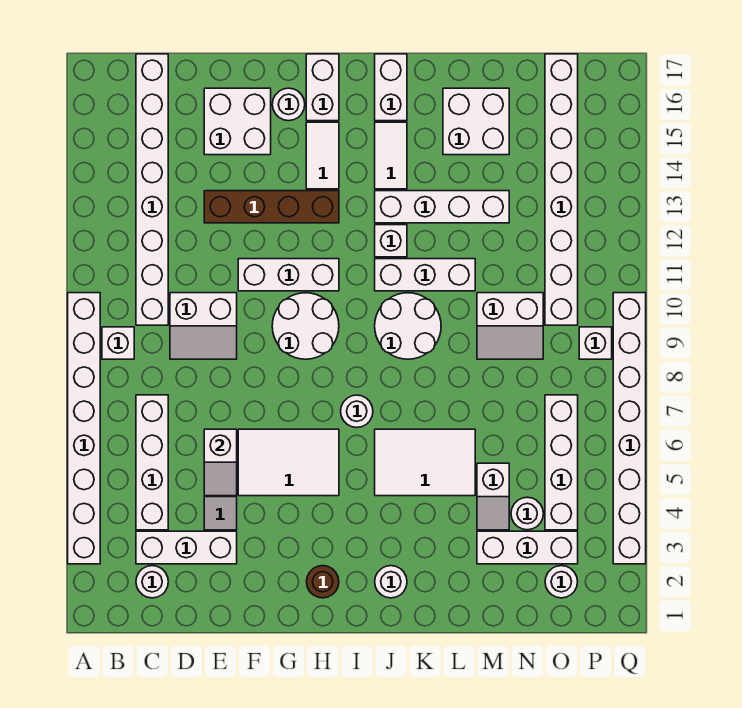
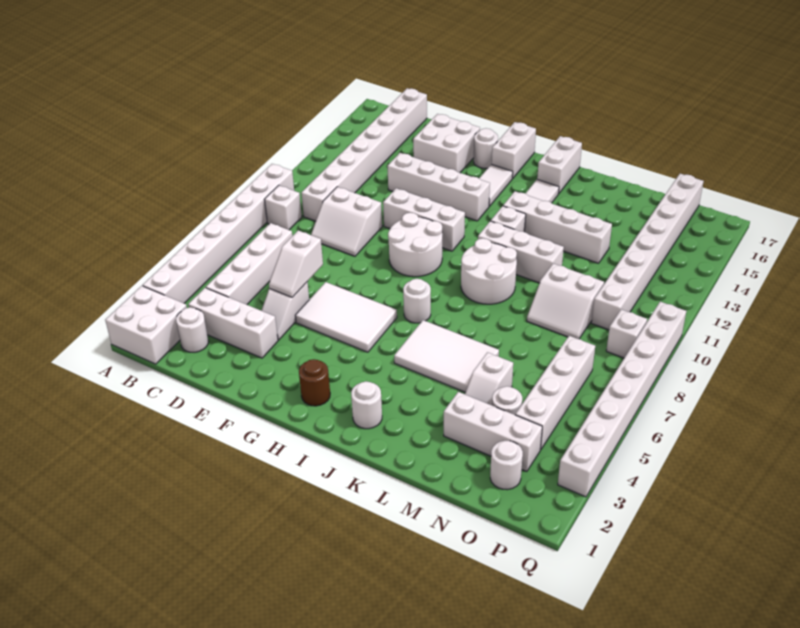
brown 1x4 brick [204,191,339,223] -> white 1x4 brick [388,153,490,221]
white 2x2 brick [443,88,509,155] -> white 2x2 brick moved to [105,286,187,364]

